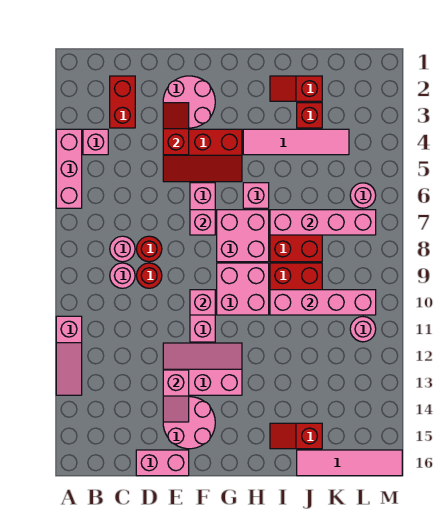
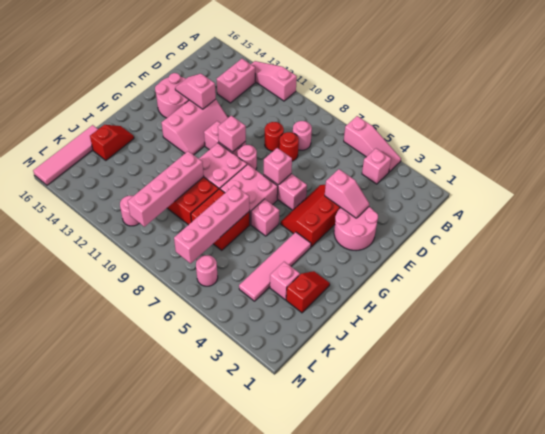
pink 1x3 brick [56,129,82,208] -> pink 1x3 slope [344,116,401,172]
red 1x2 brick [110,76,135,128] -> none
pink 1x1 round brick [110,263,135,288] -> pink 1x1 round brick moved to [237,145,257,170]
pink 1x2 brick [136,450,189,476] -> pink 1x2 brick moved to [217,59,255,103]
red 1x2 slope [163,103,189,155] -> pink 1x2 slope [325,169,369,218]
red 1x1 brick [297,103,322,128] -> pink 1x1 brick [270,262,300,300]

